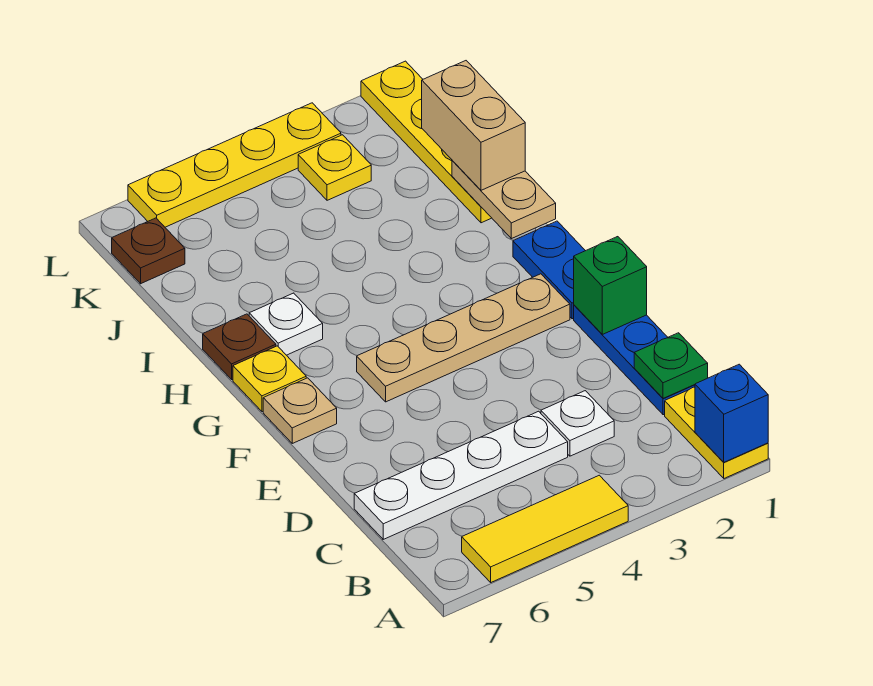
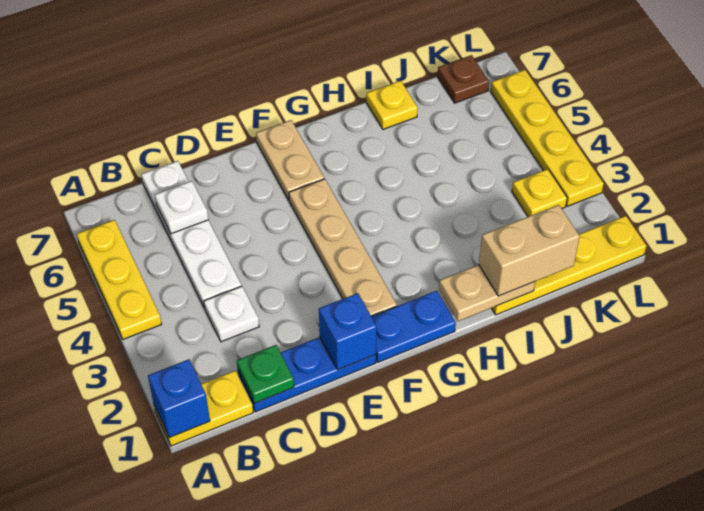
yellow 1x3 tile [462,475,628,582] -> yellow 1x3 plate [77,220,162,339]
green 1x1 brick [574,237,647,334] -> blue 1x1 brick [319,293,377,370]
tan 1x1 plate [263,378,337,443] -> tan 1x2 plate [256,120,324,200]
yellow 1x1 plate [233,346,306,412] -> yellow 1x1 plate moved to [366,81,418,129]
white 1x1 plate [249,293,323,355] -> white 1x1 plate moved to [155,181,208,234]
brown 1x1 plate [203,314,276,379] -> none

